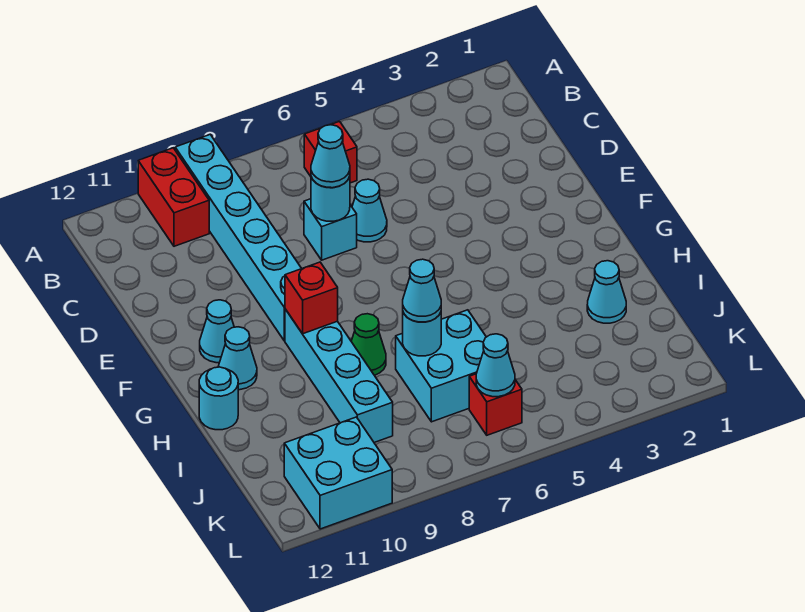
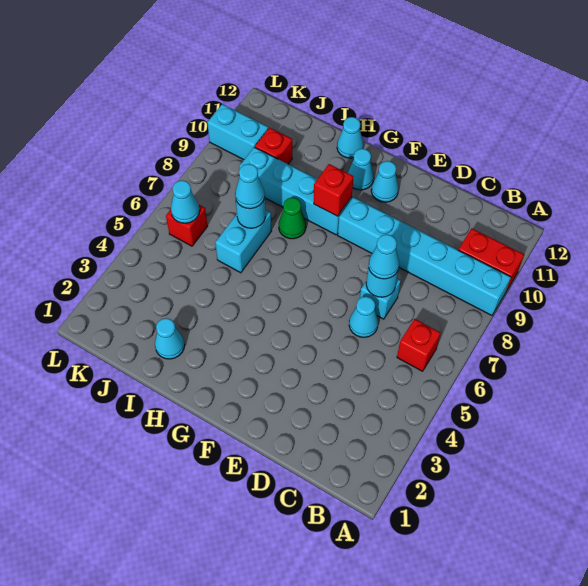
cyan 1x1 round brick [199,367,238,430] -> cyan 1x1 cone [337,117,363,158]
cyan 2x2 brick [396,310,486,422] -> cyan 1x2 brick [215,210,271,273]
none -> red 1x1 brick [255,128,292,164]
cyan 2x2 brick [284,417,392,529] -> cyan 1x2 brick [207,104,268,160]

